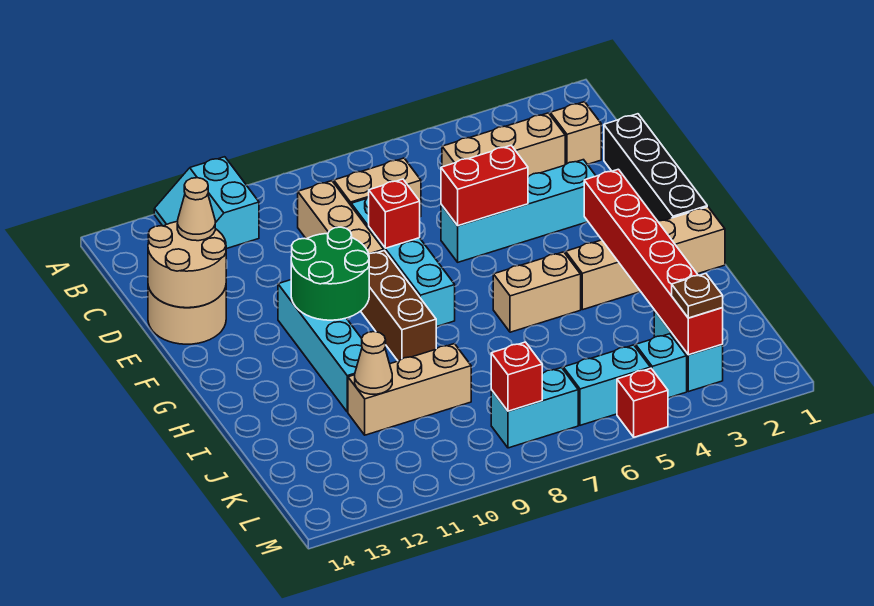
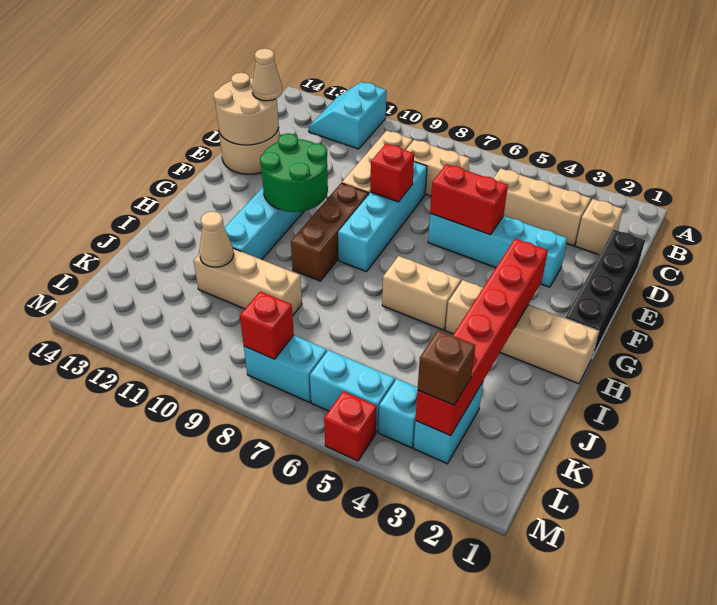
brown 1x1 plate [672,274,723,318] -> brown 1x1 brick [418,330,475,405]

